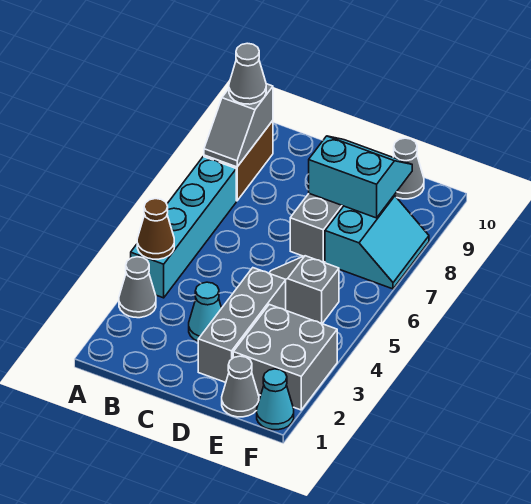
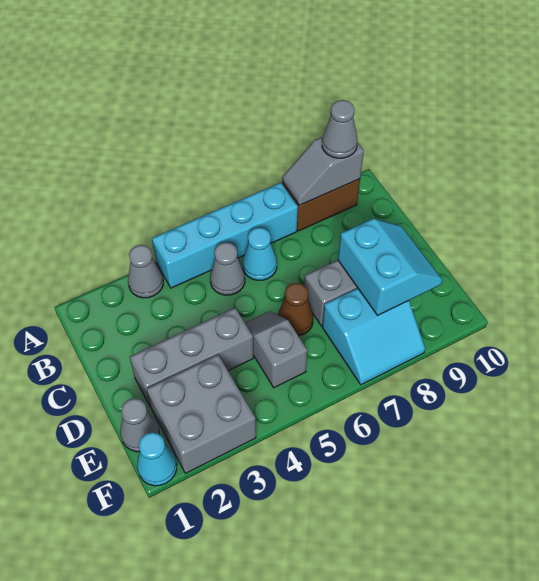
brown 1x1 cone [137,199,174,259] -> brown 1x1 cone moved to [278,283,313,336]
cyan 1x1 cone [189,282,222,341] -> cyan 1x1 cone moved to [243,228,277,280]
grey 1x1 cone [393,138,424,199] -> grey 1x1 cone moved to [210,242,245,295]

